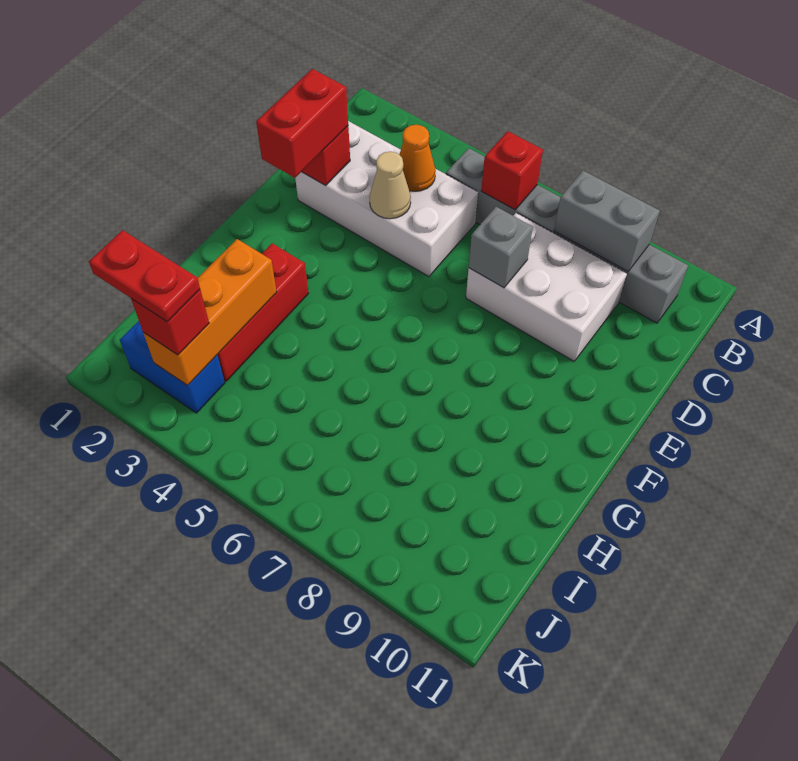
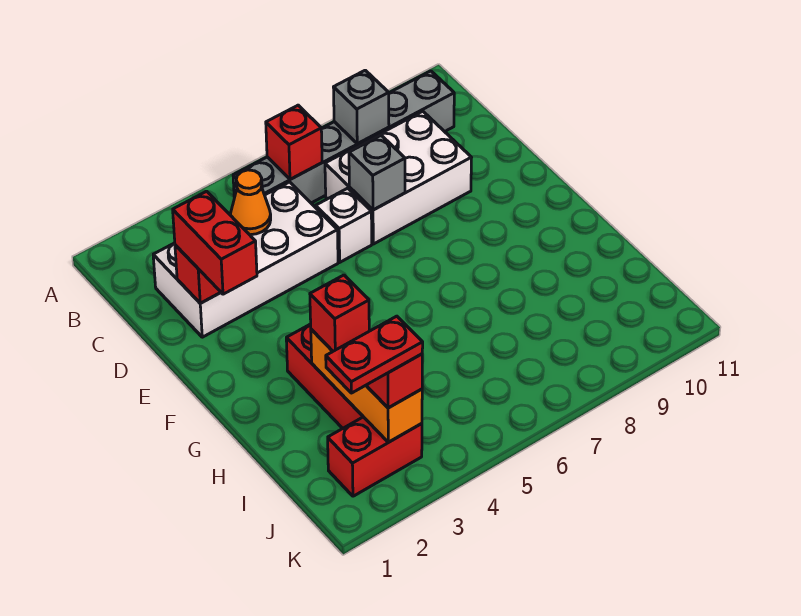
grey 1x2 brick [554,171,660,271] -> grey 1x1 brick [333,70,389,144]
tan 1x1 cone [369,152,411,219] -> none
none -> white 1x1 brick [316,188,372,262]
none -> red 1x1 brick [310,275,369,351]
blue 1x2 brick [120,321,225,413] -> red 1x2 brick [328,417,422,496]

